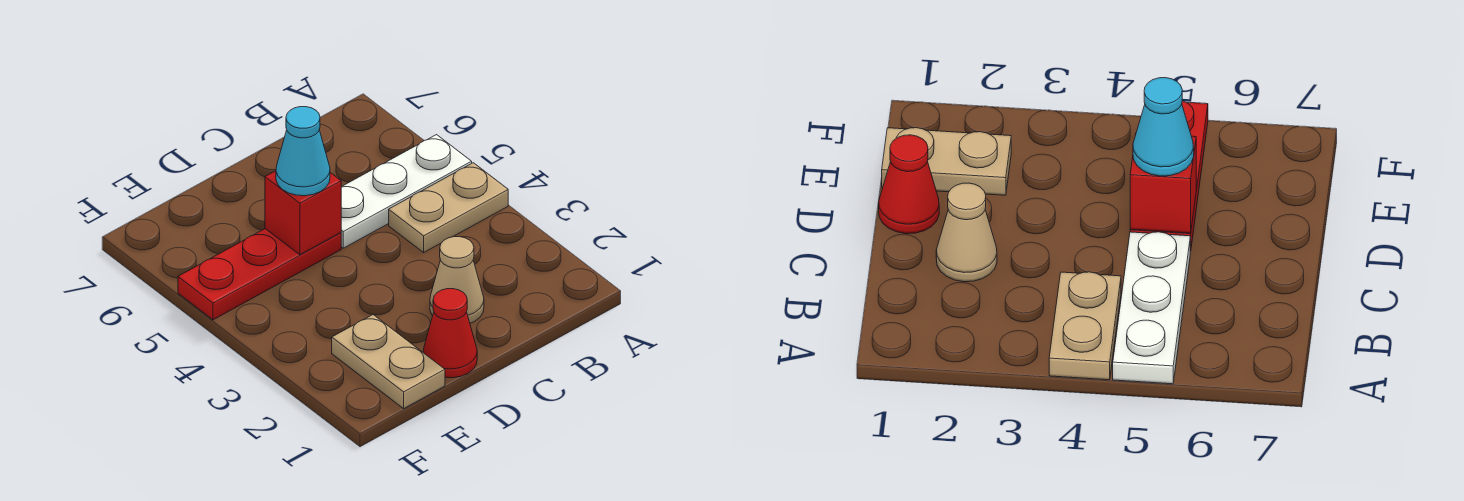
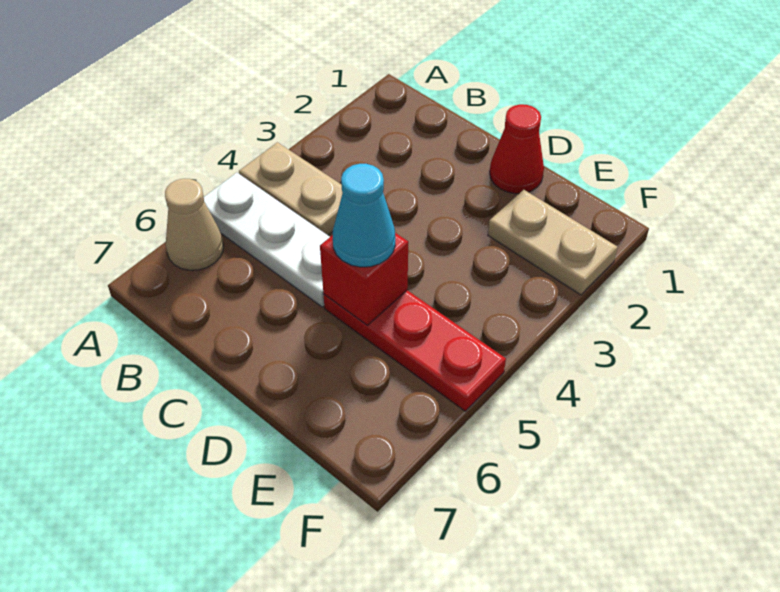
tan 1x1 cone [430,237,484,323] -> tan 1x1 cone moved to [165,179,223,270]
tan 1x2 plate [332,315,445,409] -> tan 1x2 plate turned to [488,190,618,295]

